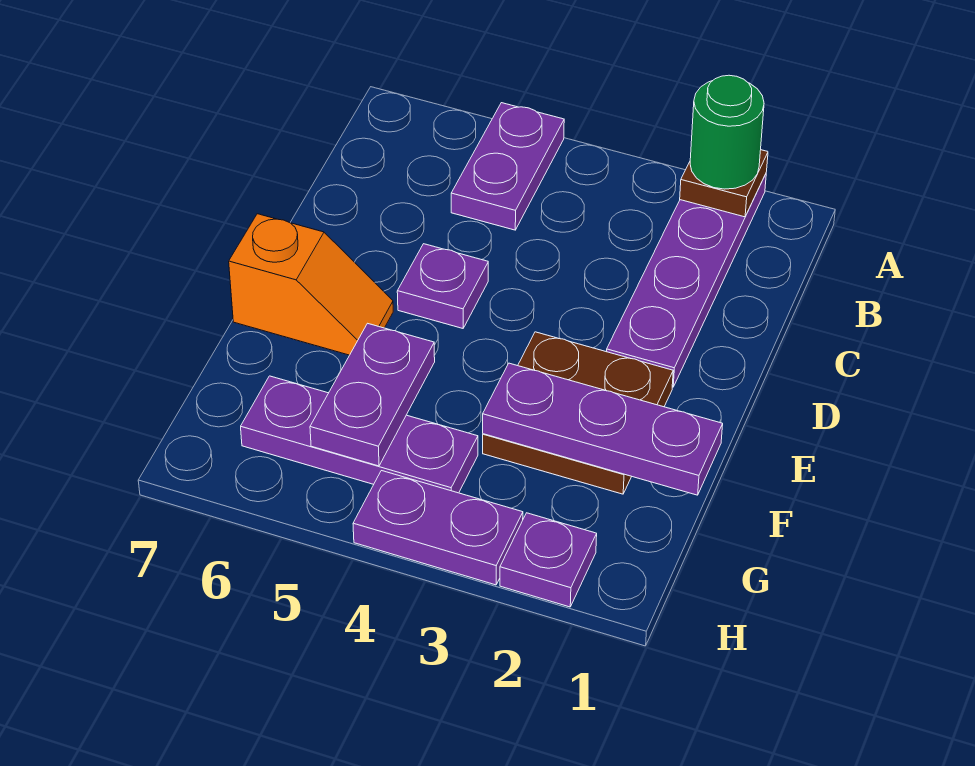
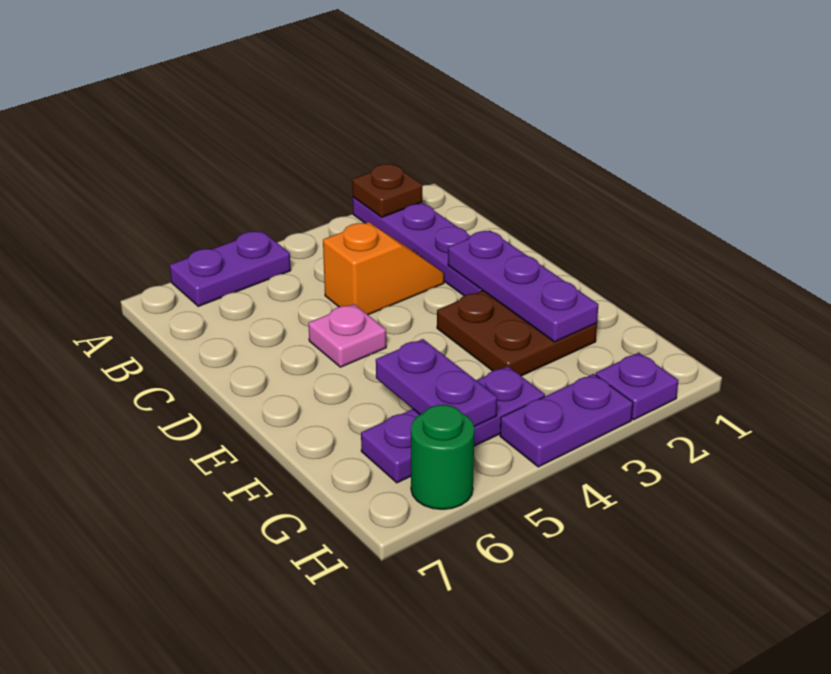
green 1x1 round brick [690,75,764,189] -> green 1x1 round brick moved to [411,405,475,509]
purple 1x2 plate [451,103,564,230] -> purple 1x2 plate turned to [170,231,291,306]
purple 1x1 plate [397,244,488,328] -> pink 1x1 plate [308,304,386,367]
orange 1x2 slope [229,214,393,355] -> orange 1x2 slope moved to [323,222,444,315]
purple 1x3 plate [483,363,723,495] -> purple 1x3 plate turned to [448,231,599,342]

